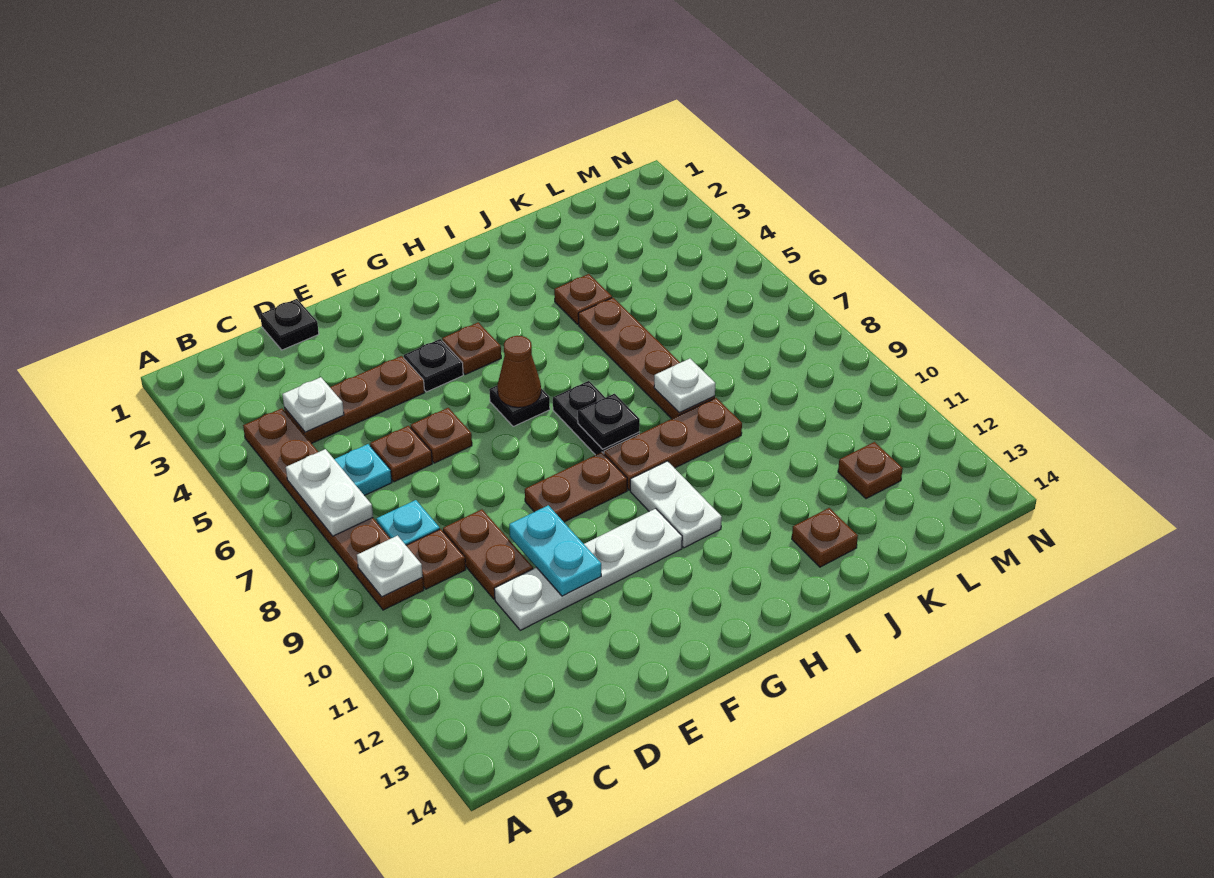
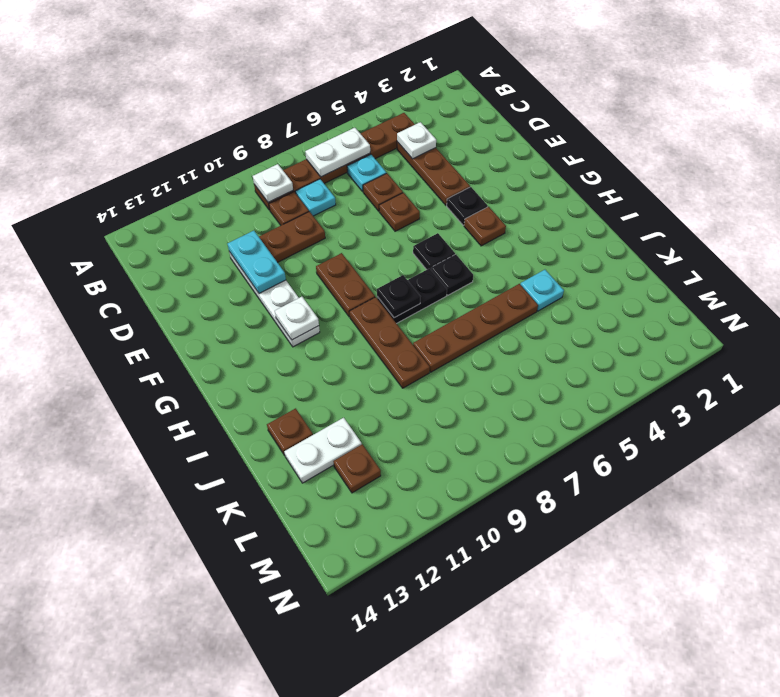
black 1x1 plate [260,299,319,350] -> black 1x1 plate moved to [431,254,473,295]
cyan 1x2 plate [509,505,601,596] -> cyan 1x2 plate turned to [227,231,286,294]
brown 1x1 cone [497,336,541,408] -> none
white 1x2 plate [630,461,722,548] -> white 1x2 plate moved to [284,418,362,483]
brown 1x1 plate [554,274,612,324] -> cyan 1x1 plate [520,270,564,311]
white 1x1 plate [654,359,715,413] -> white 1x1 plate moved to [275,297,319,340]

